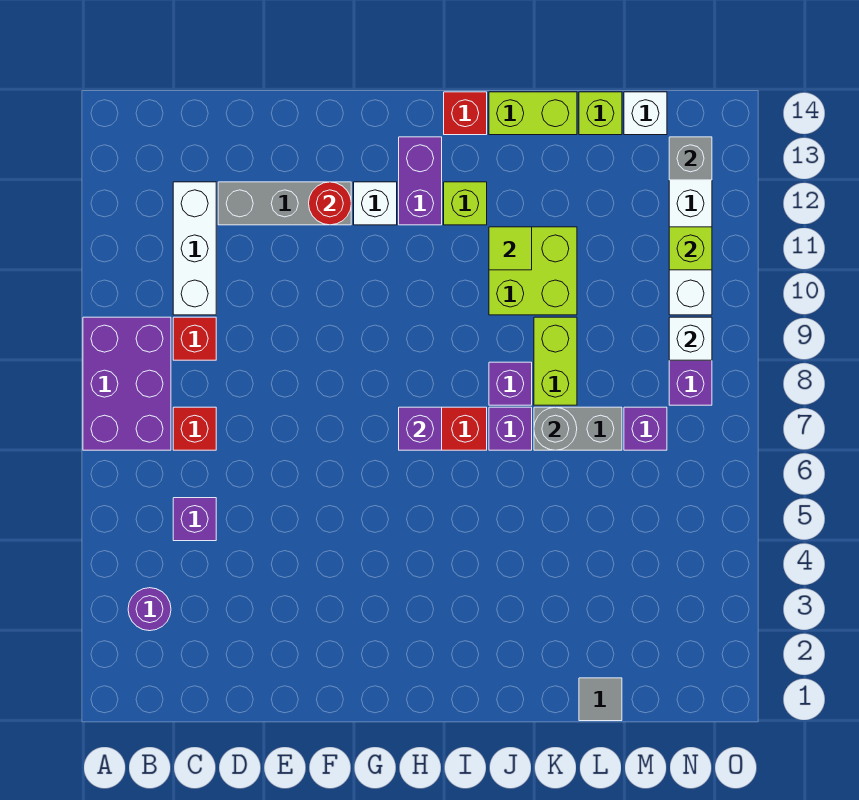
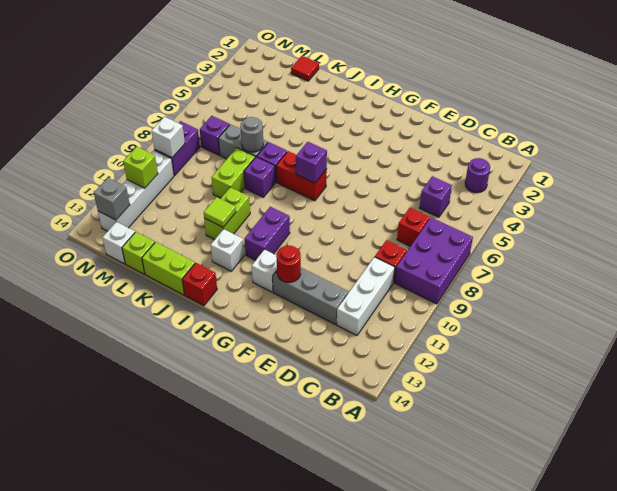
purple 1x2 brick [399,137,442,225] -> purple 1x2 brick moved to [245,207,290,260]
lime 1x1 brick [444,182,487,225] -> white 1x1 brick [211,229,244,271]
lime 2x2 brick [489,227,577,315] -> lime 1x2 brick [204,187,250,240]
grey 1x1 tile [579,678,622,721] -> red 1x1 tile [291,56,319,81]

